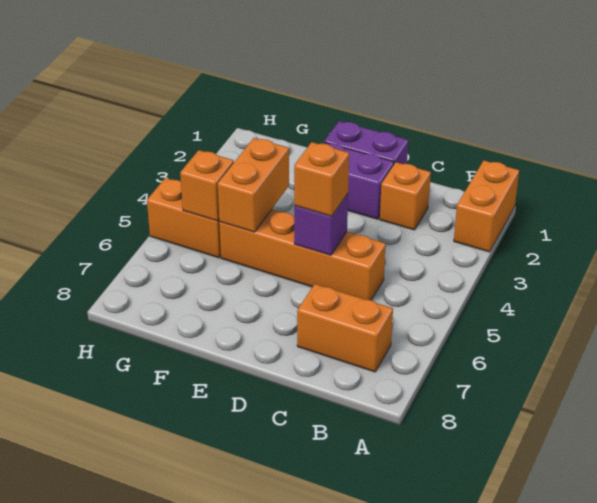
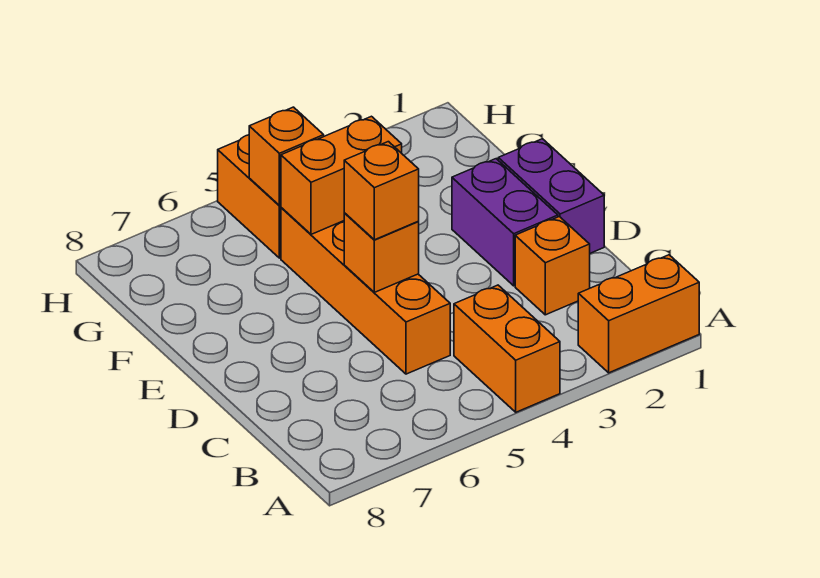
orange 1x2 brick [297,284,393,372] -> orange 1x2 brick moved to [454,285,560,412]
purple 1x1 brick [294,194,348,255] -> orange 1x1 brick [344,213,419,292]

